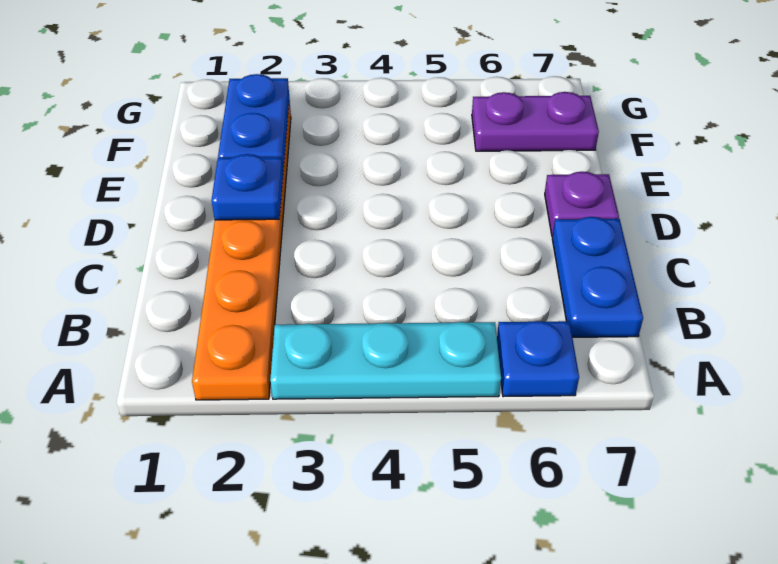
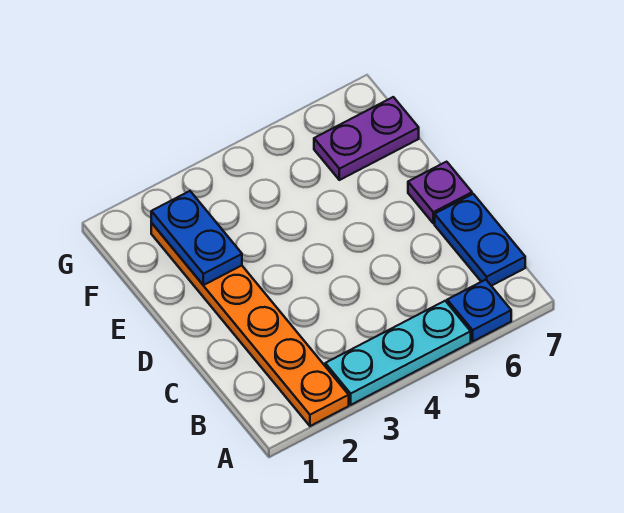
blue 1x1 plate [212,154,283,220] -> none

